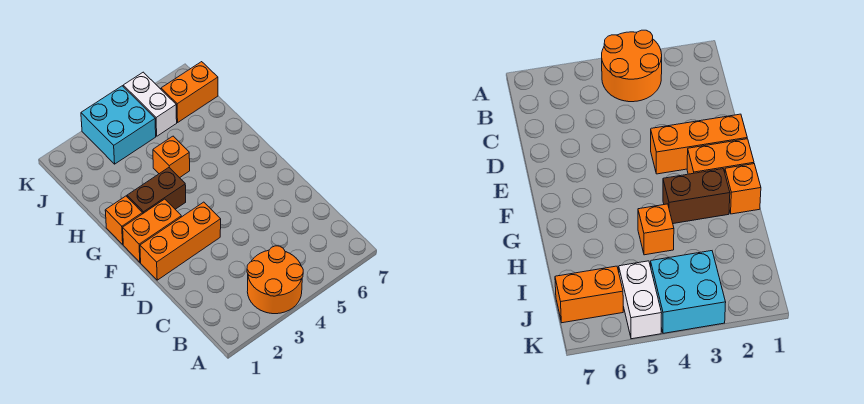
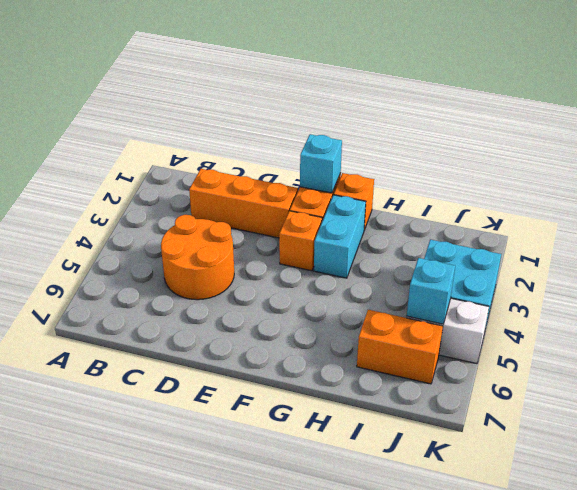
orange 2x2 round brick [247,246,303,314] -> orange 2x2 round brick moved to [161,215,234,300]
orange 1x3 brick [140,202,221,280] -> orange 1x3 brick turned to [189,169,298,238]
none -> cyan 1x1 brick [300,134,342,193]
brown 1x2 brick [127,168,186,213] -> cyan 1x2 brick [314,195,366,278]
orange 1x1 brick [153,136,190,178] -> orange 1x1 brick moved to [279,211,322,271]
none -> cyan 1x1 brick [407,258,455,324]
orange 1x2 brick [161,62,218,122] -> orange 1x2 brick turned to [357,310,443,384]

